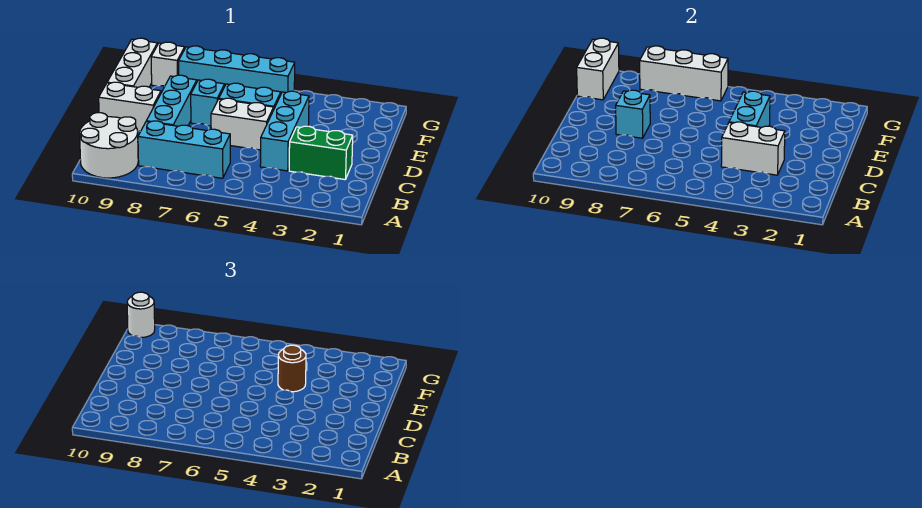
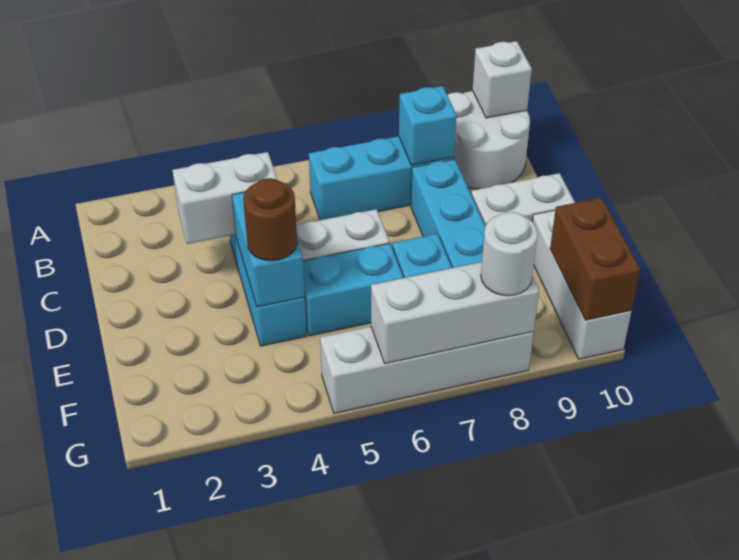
green 1x2 brick [289,126,353,179] -> none
cyan 1x1 brick [616,90,650,138] -> cyan 1x1 brick moved to [399,86,457,165]
white 1x2 brick [577,38,619,100] -> brown 1x2 brick [550,198,640,320]
cyan 1x4 brick [179,46,295,93] -> white 1x4 brick [320,327,534,413]
white 1x1 brick [151,42,185,86] -> white 1x1 brick moved to [473,41,532,118]
white 1x1 round brick [127,292,155,338] -> white 1x1 round brick moved to [481,212,538,296]

